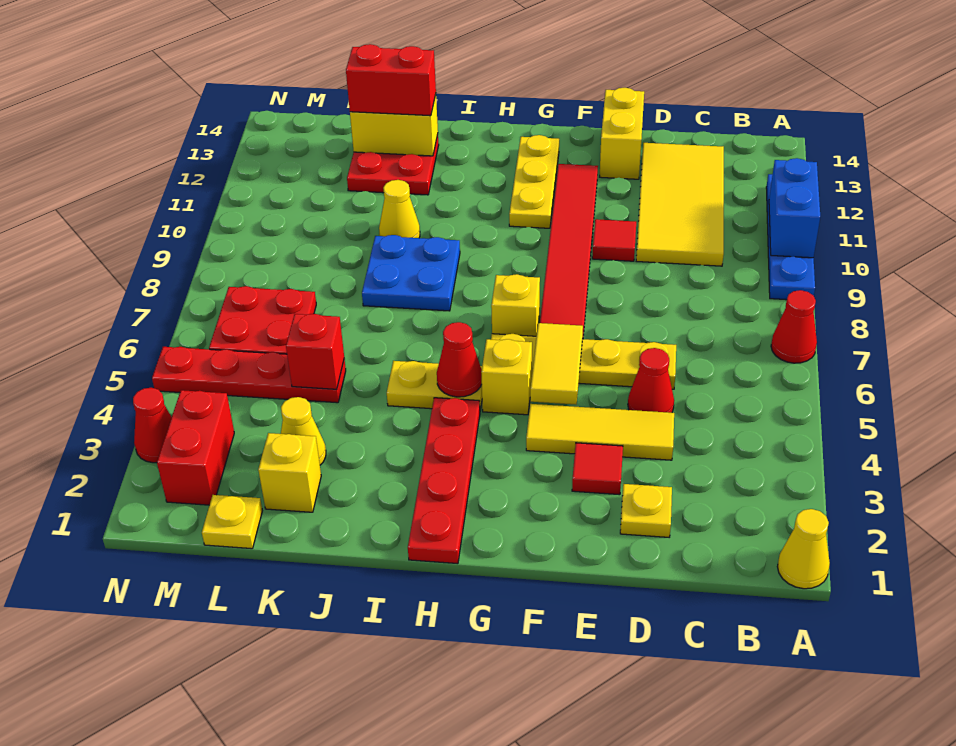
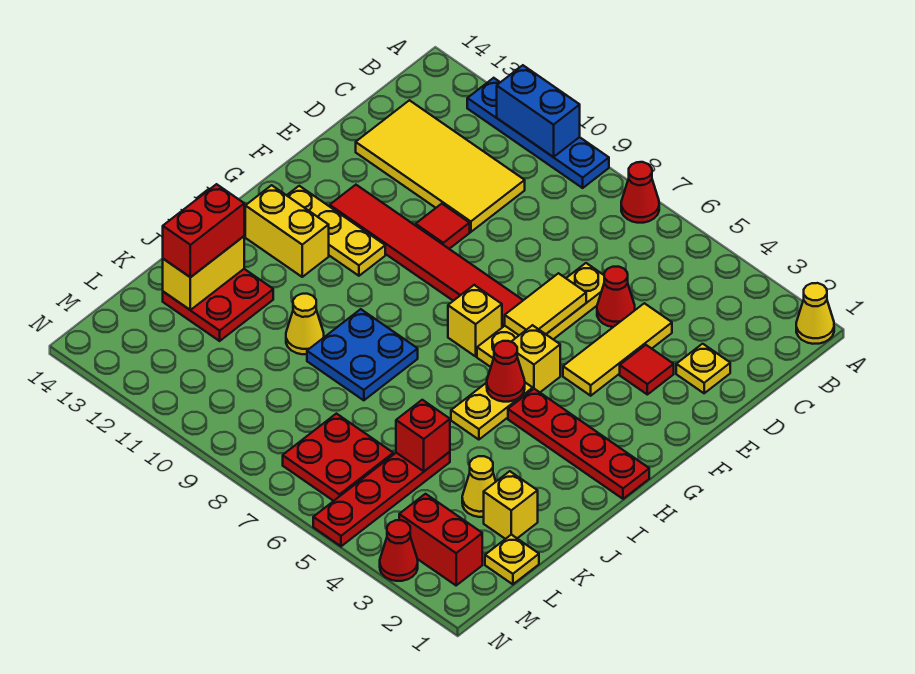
yellow 1x2 brick [600,88,644,179] -> yellow 1x2 brick moved to [245,185,329,277]
yellow 1x2 tile [530,323,583,405] -> yellow 1x2 tile turned to [505,273,586,335]

